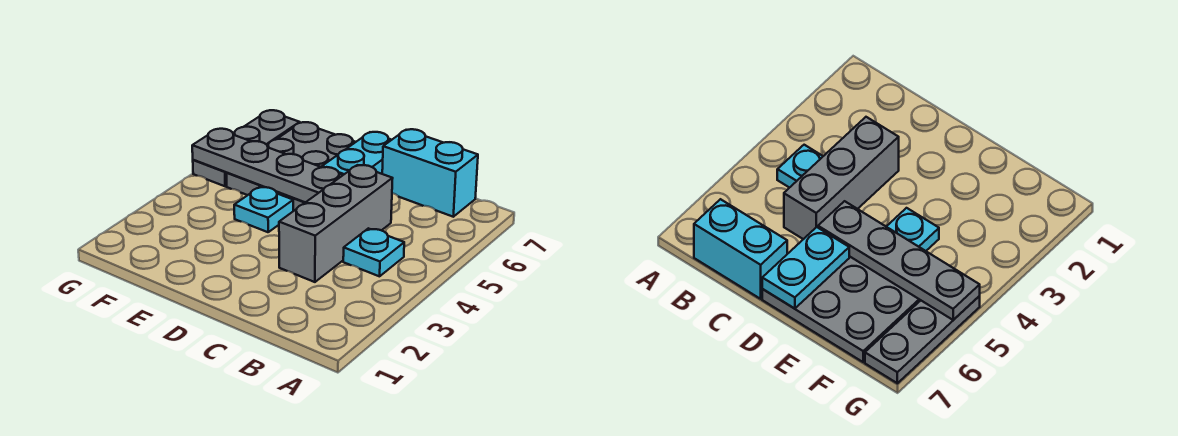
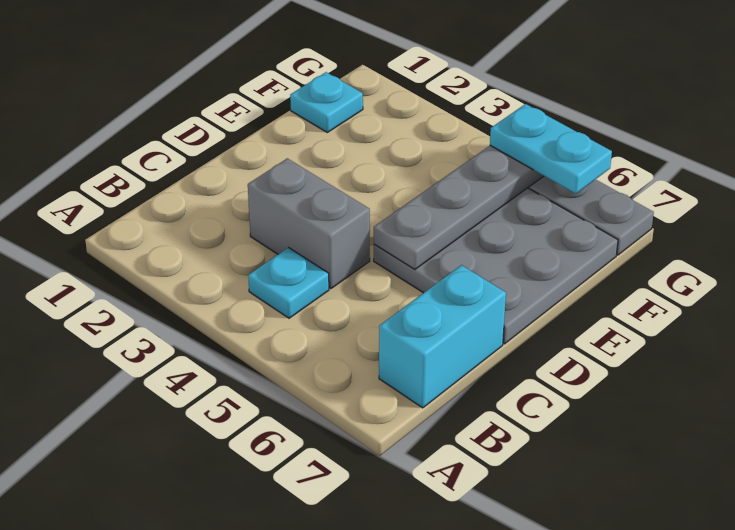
grey 1x3 brick [279,165,393,282] -> grey 1x2 brick [248,158,370,289]
cyan 1x2 plate [322,132,391,175] -> cyan 1x2 plate moved to [490,104,612,194]
cyan 1x1 plate [234,187,293,232] -> cyan 1x1 plate moved to [290,72,363,132]

